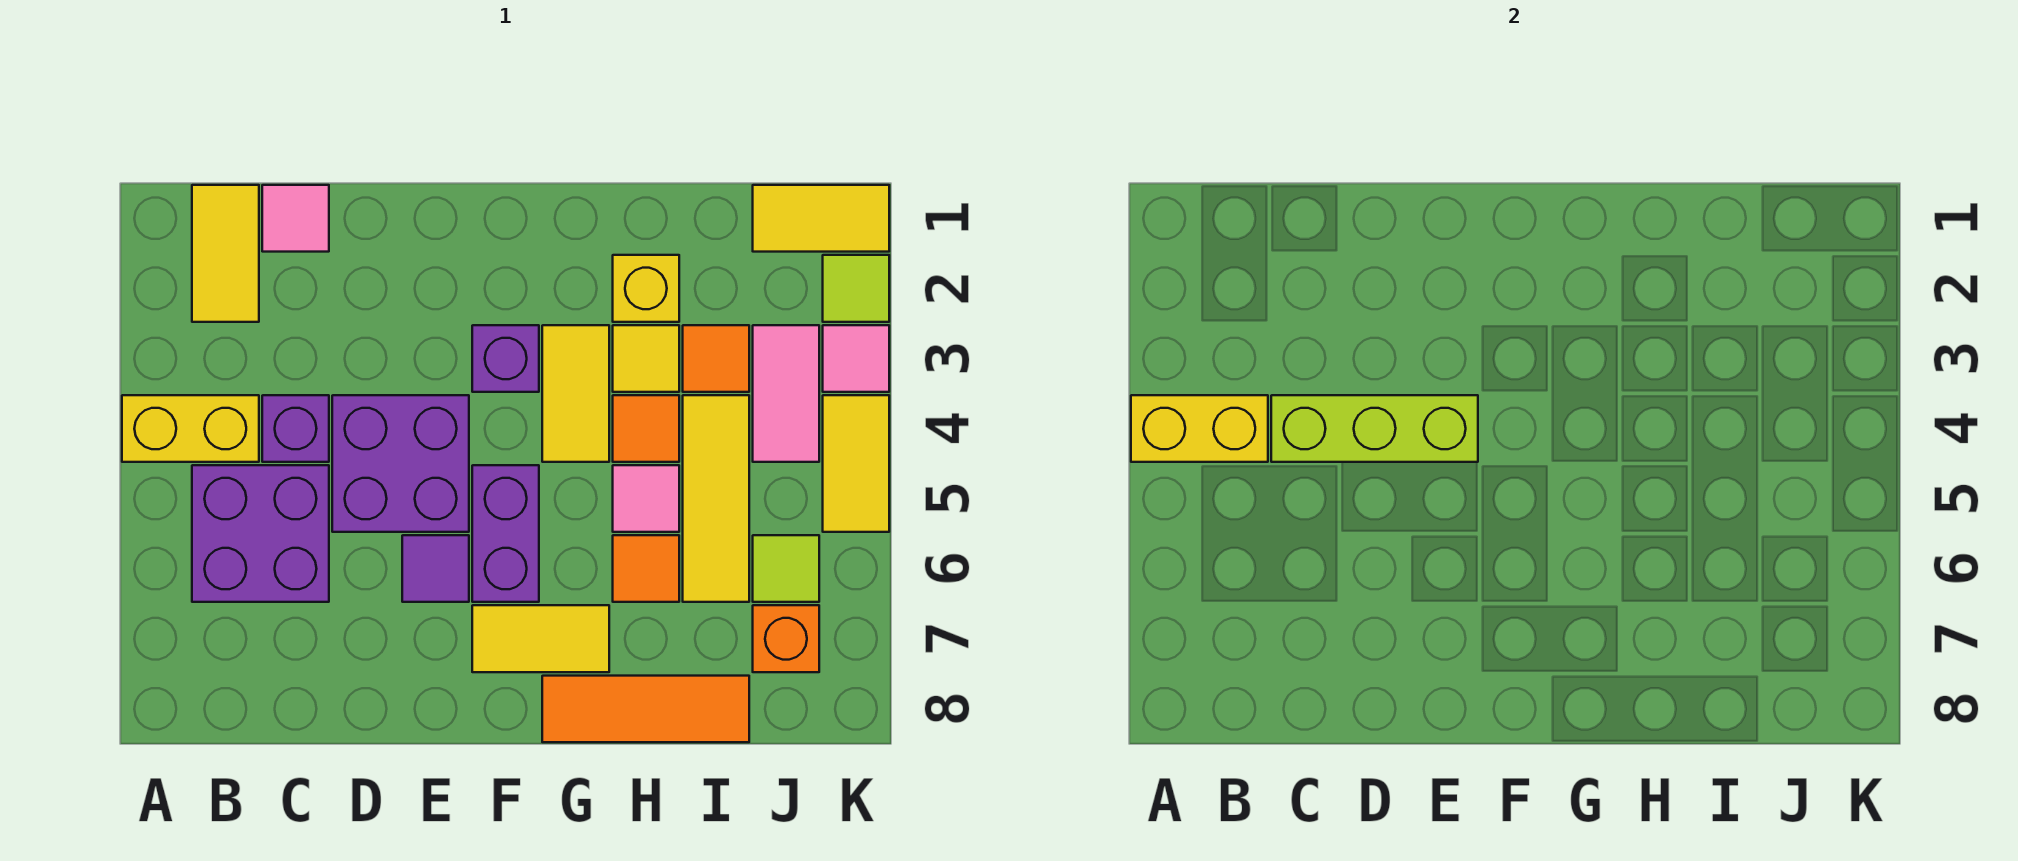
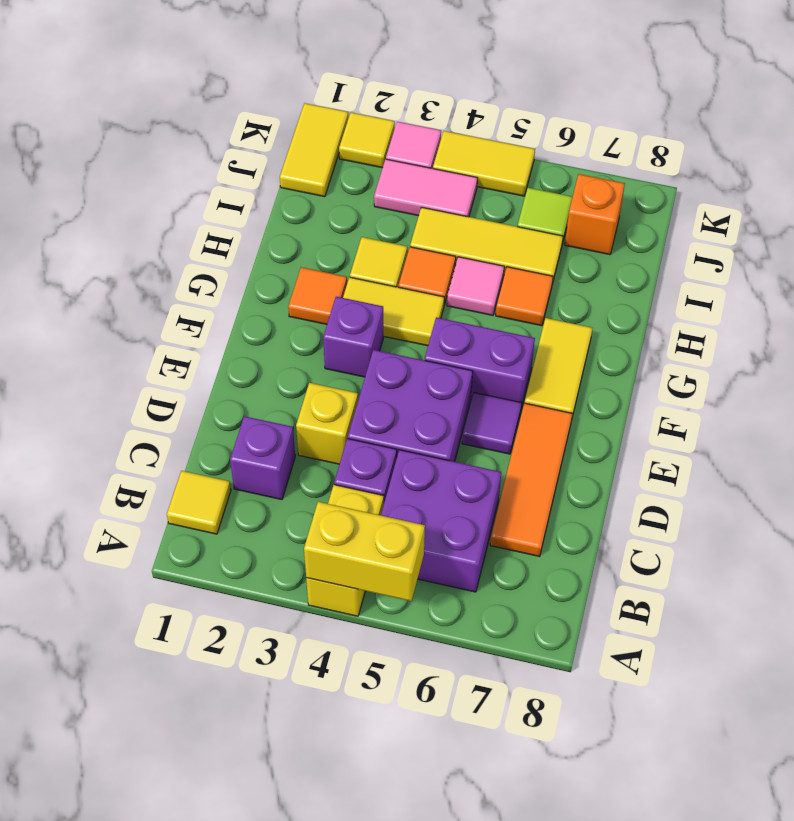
yellow 1x2 brick [1131,395,1268,462] -> yellow 1x2 brick turned to [304,502,425,601]
yellow 1x2 tile [192,185,259,322] -> yellow 1x1 tile [167,471,231,534]
pink 1x1 tile [262,185,329,252] -> none
none -> purple 1x1 brick [230,416,295,500]
lime 1x3 brick [1271,395,1478,462] -> none
orange 1x3 tile [542,676,749,742] -> orange 1x3 tile moved to [490,403,573,557]
yellow 1x1 brick [613,255,679,322] -> yellow 1x1 brick moved to [296,383,358,464]
orange 1x1 tile [683,325,749,392] -> orange 1x1 tile moved to [288,267,347,324]
lime 1x1 tile [823,255,889,322] -> yellow 1x1 tile [339,112,395,168]

